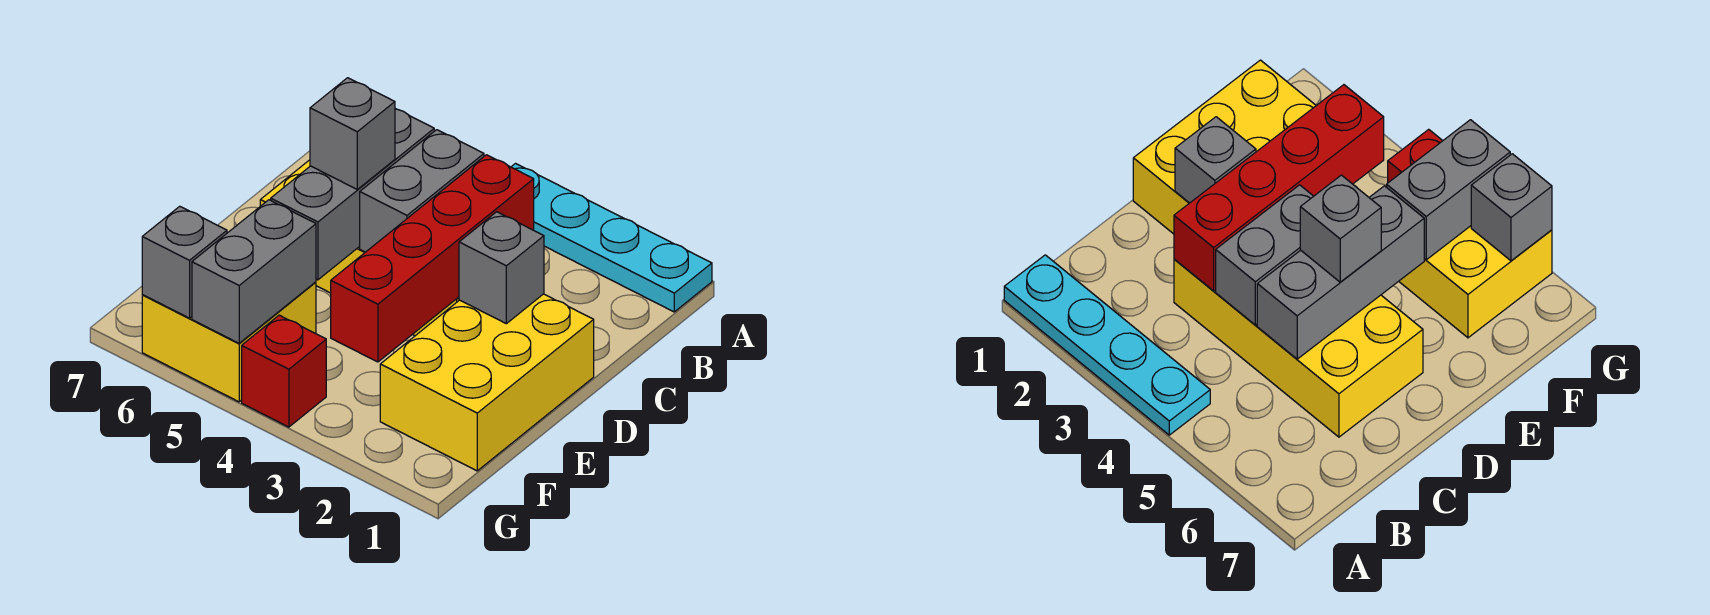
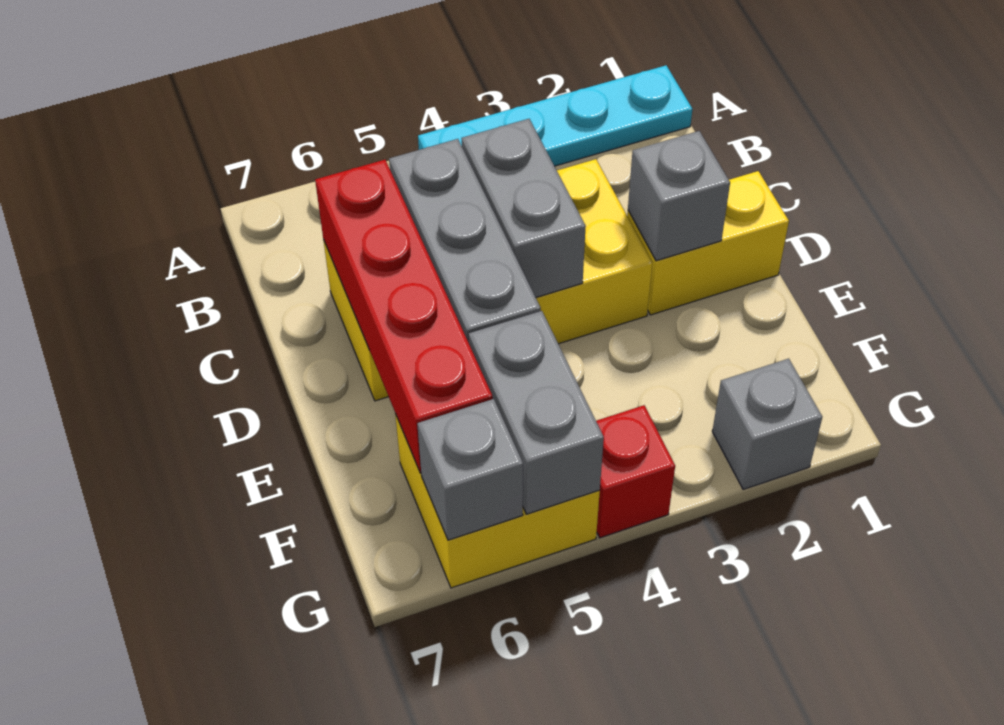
red 1x4 brick [331,155,534,362] -> red 1x4 brick moved to [315,160,493,473]
yellow 2x3 brick [380,294,594,471] -> yellow 1x2 brick [627,171,789,315]
grey 1x1 brick [310,78,395,189] -> grey 1x1 brick moved to [712,359,822,489]

